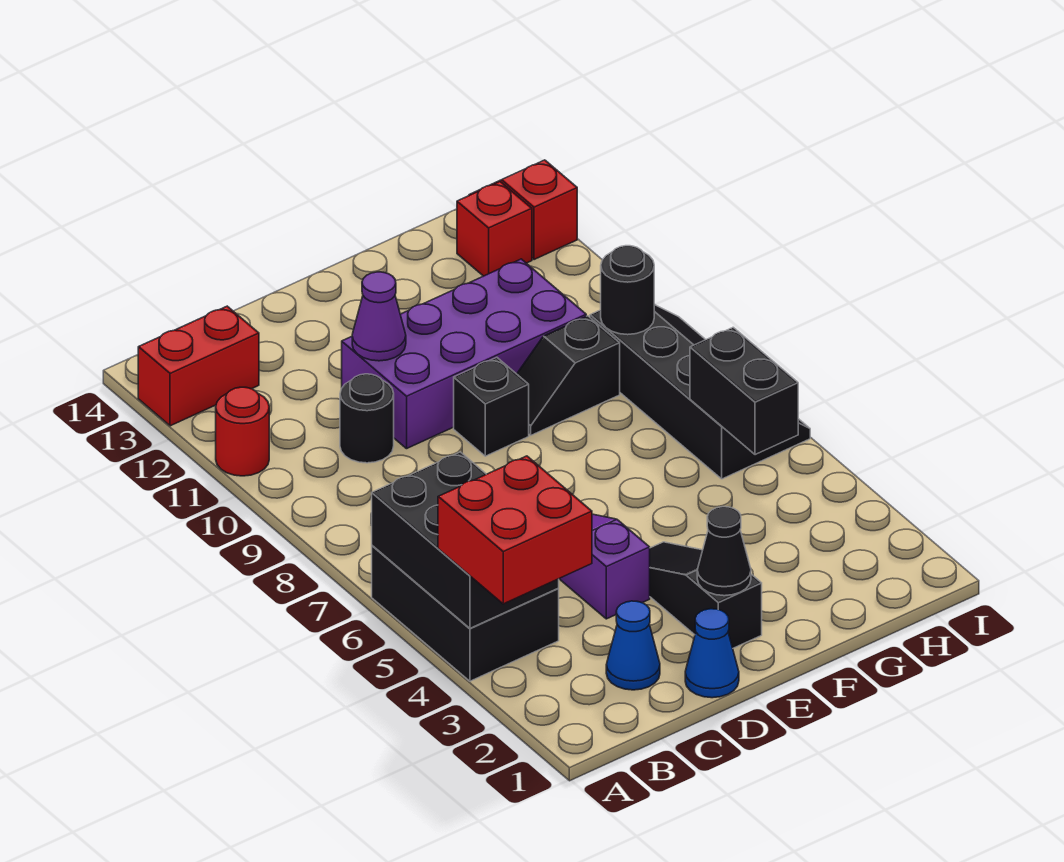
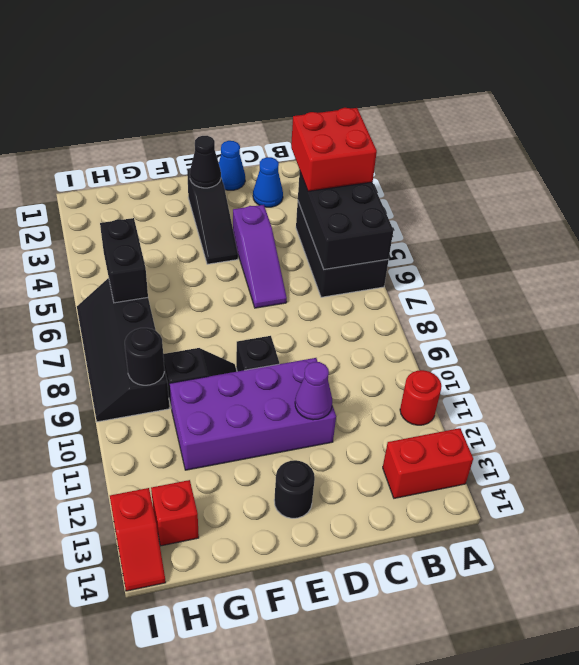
black 1x1 round brick [340,374,394,463] -> black 1x1 round brick moved to [274,460,315,518]

